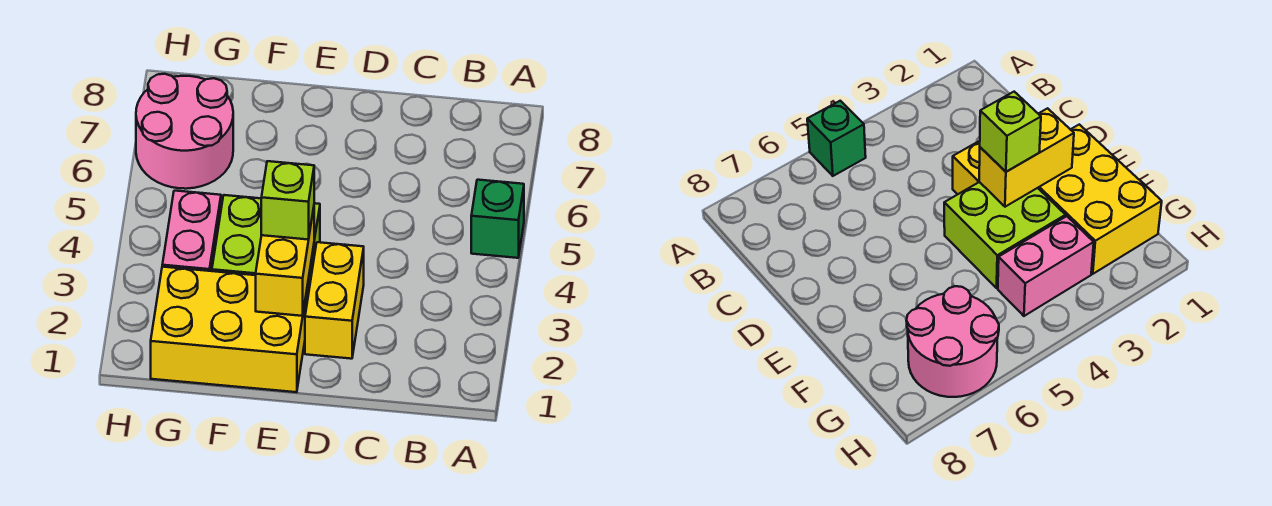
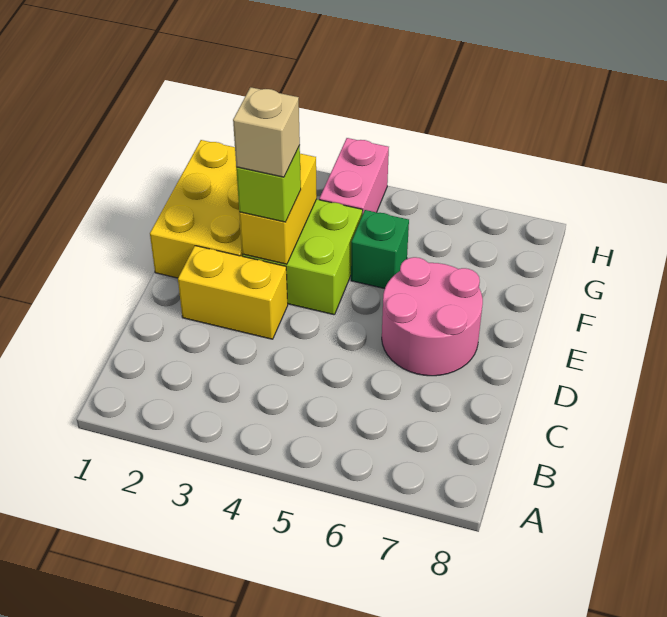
green 1x1 brick [471,180,524,258] -> green 1x1 brick moved to [351,210,409,289]
yellow 1x2 brick [256,208,314,316] -> yellow 1x2 brick turned to [239,154,317,264]
none -> tan 1x1 brick [233,87,300,177]
pink 1x2 brick [162,191,221,271] -> pink 1x2 brick turned to [319,138,389,215]
pink 2x2 round brick [136,74,233,189] -> pink 2x2 round brick moved to [382,257,483,376]

